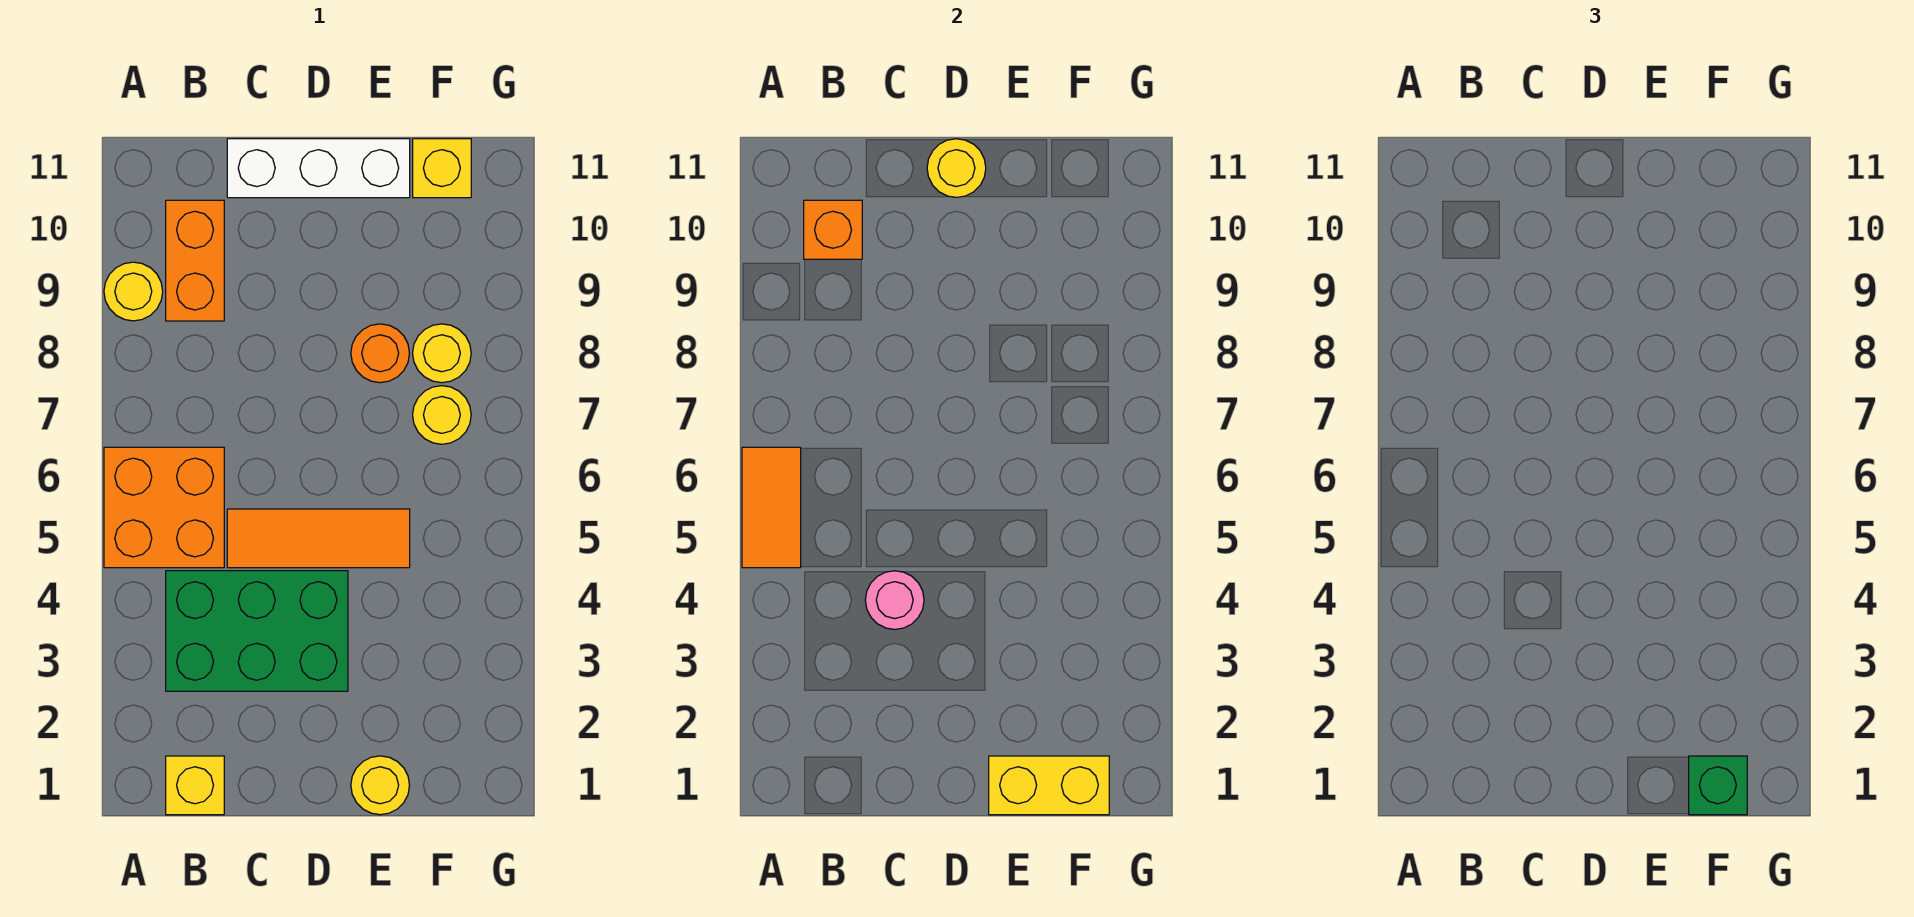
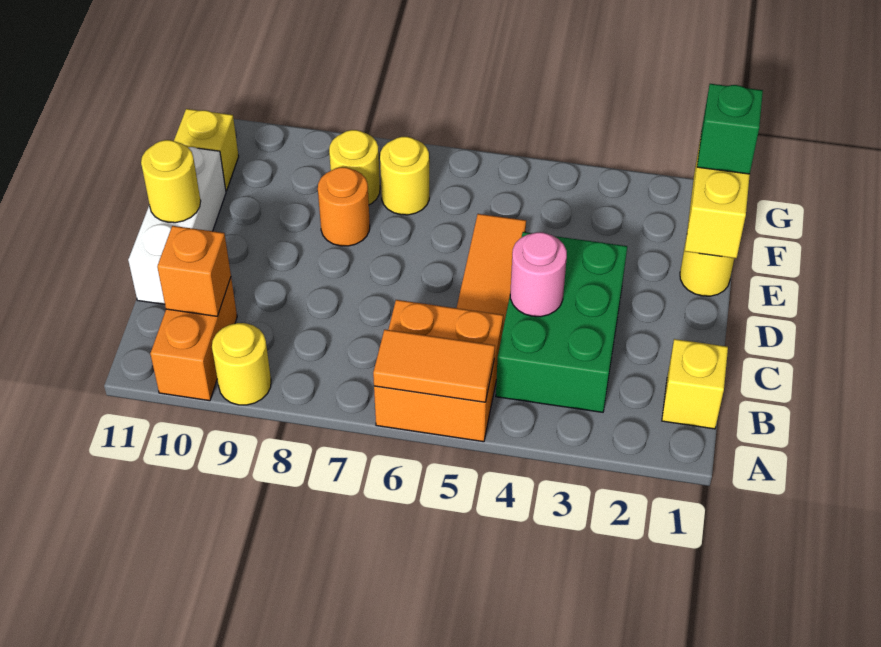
orange 1x2 brick [166,200,224,321] -> orange 1x2 brick turned to [150,278,237,401]

